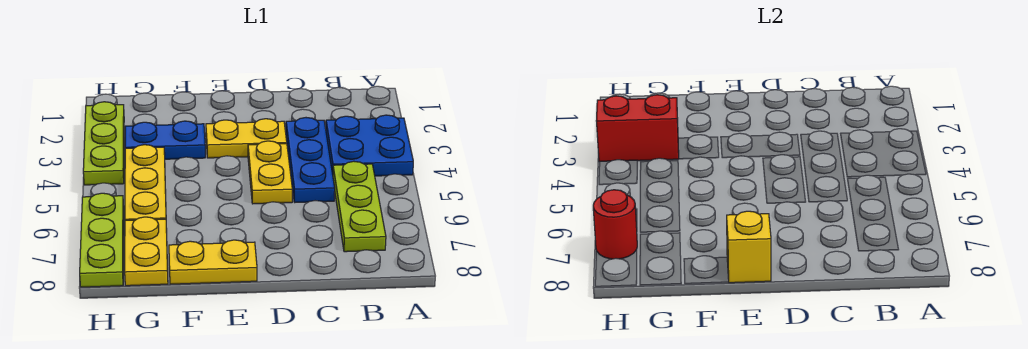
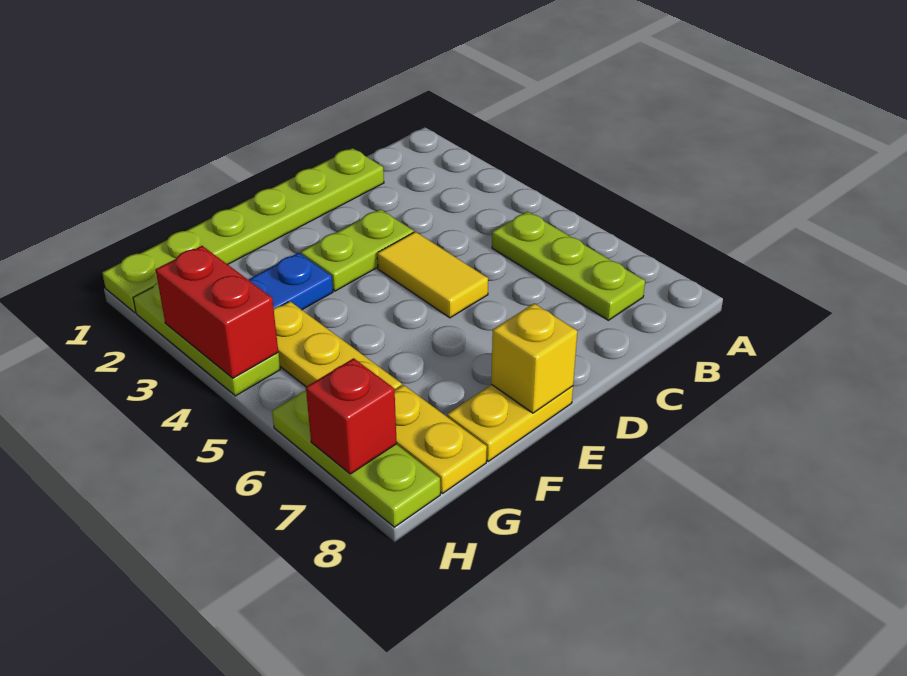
blue 2x2 plate [326,115,413,176] -> none
none -> lime 1x6 plate [102,148,384,313]
blue 1x3 plate [286,118,335,202] -> none
yellow 1x2 plate [206,119,287,158] -> lime 1x2 plate [301,209,414,291]
yellow 1x2 plate [248,141,292,204] -> yellow 1x2 tile [377,232,488,318]
red 1x2 brick [596,95,679,162] -> red 1x2 brick turned to [156,246,278,378]
red 1x1 round brick [593,190,637,259] -> red 1x1 brick [306,358,397,474]

